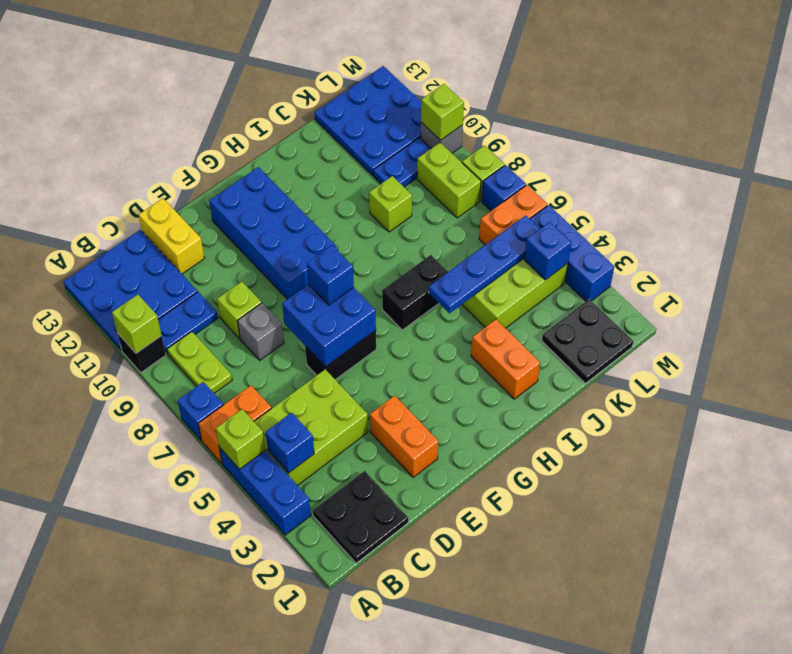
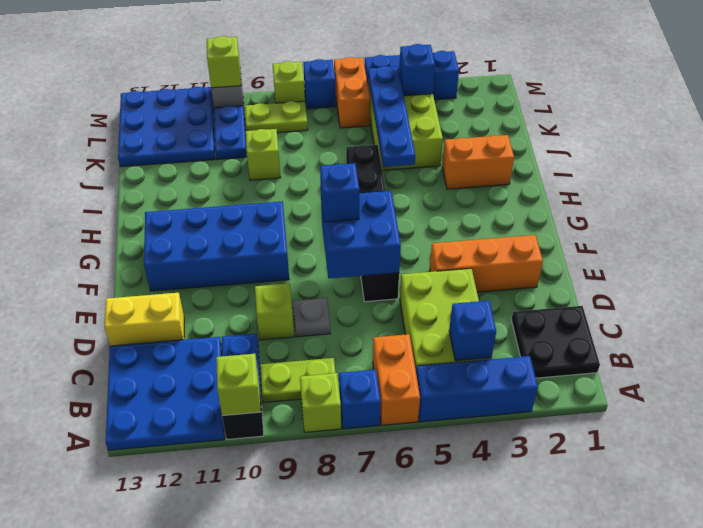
lime 1x1 brick [216,409,265,469] -> lime 1x1 brick moved to [300,373,341,432]
grey 1x1 brick [237,303,284,360] -> grey 1x1 plate [293,298,330,337]
orange 1x2 brick [370,396,438,477] -> orange 1x3 brick [430,235,543,292]
black 2x2 plate [542,299,633,383] -> none
lime 1x2 brick [417,143,481,218] -> lime 1x2 plate [245,101,308,133]

